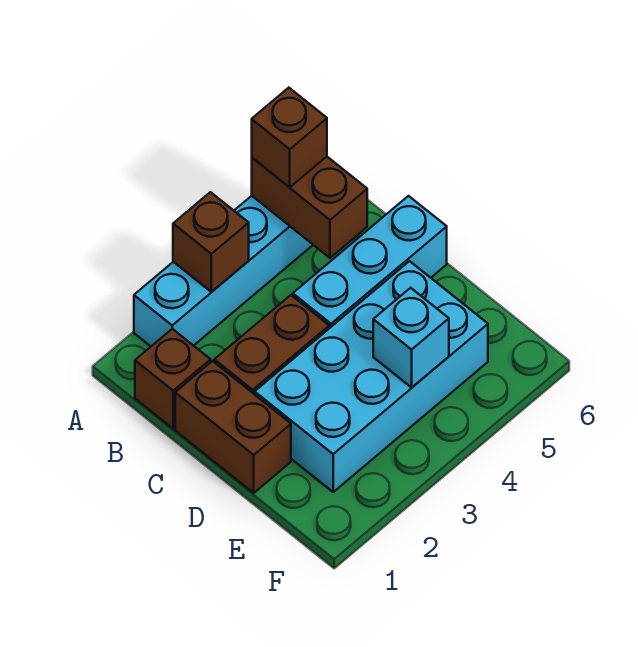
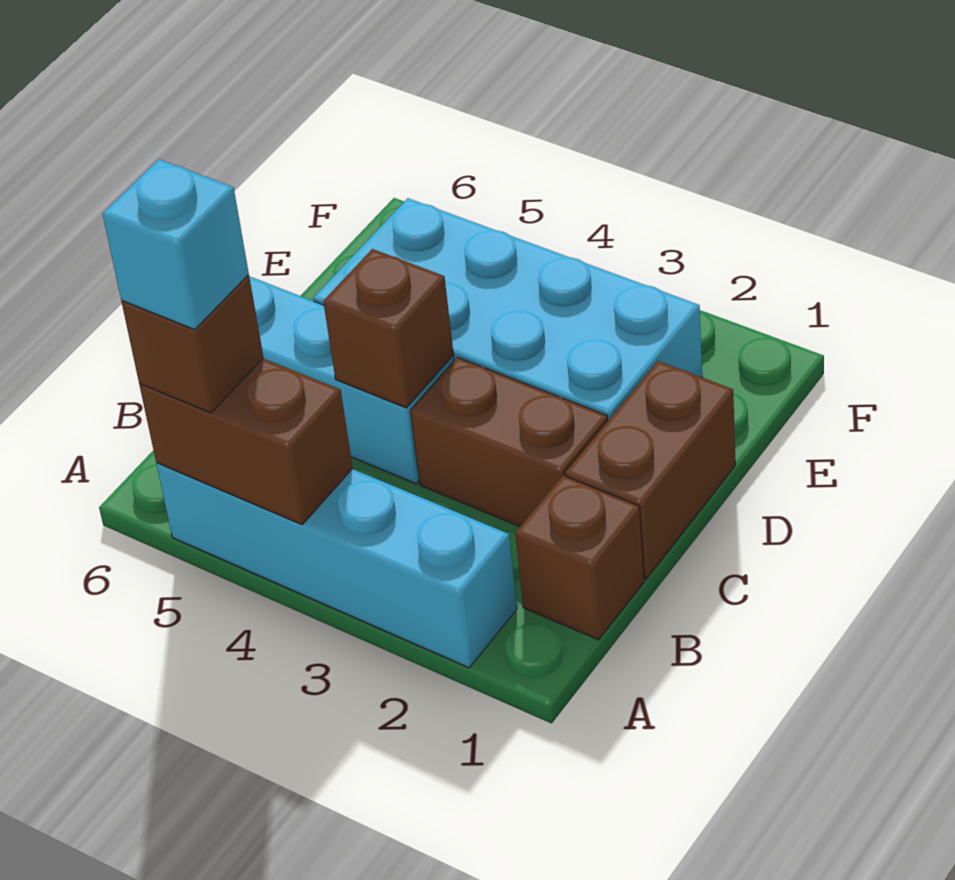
brown 1x1 brick [173,192,249,292] -> brown 1x1 brick moved to [323,249,454,408]
brown 1x2 brick [252,157,367,258] -> brown 1x2 brick turned to [139,358,353,525]
cyan 1x1 brick [373,288,449,387] -> cyan 1x1 brick moved to [103,159,249,330]

